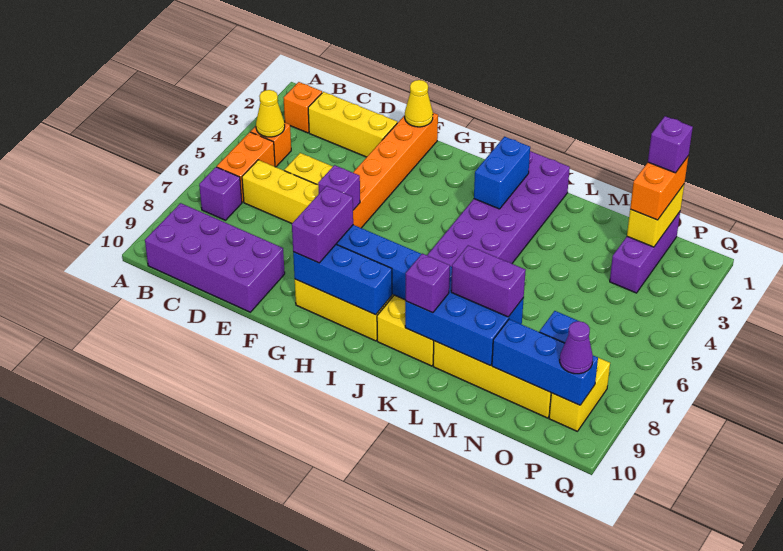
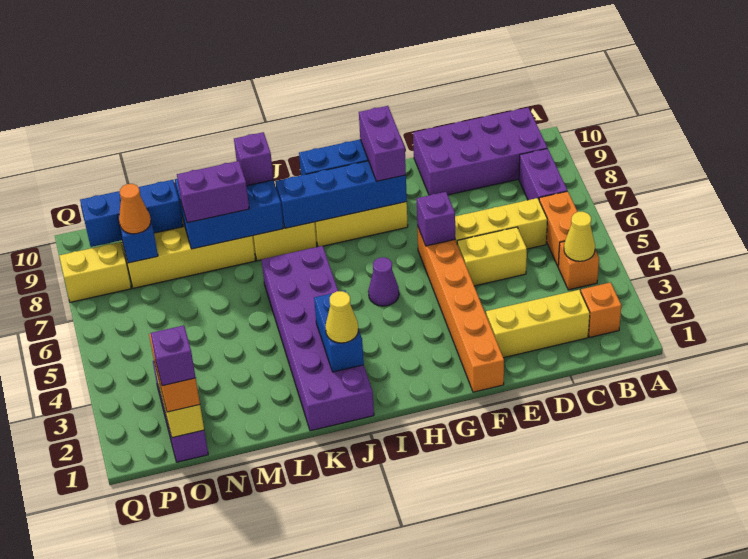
purple 1x1 brick [199,167,242,220] -> purple 1x2 brick [519,148,567,200]
yellow 1x1 cone [405,80,433,127] -> yellow 1x1 cone moved to [325,291,358,343]
none -> orange 1x1 cone [119,184,151,234]
yellow 1x2 brick [549,358,610,431] -> yellow 1x2 brick turned to [59,242,131,302]
purple 1x1 cone [560,321,593,374] -> purple 1x1 cone moved to [368,257,399,306]

